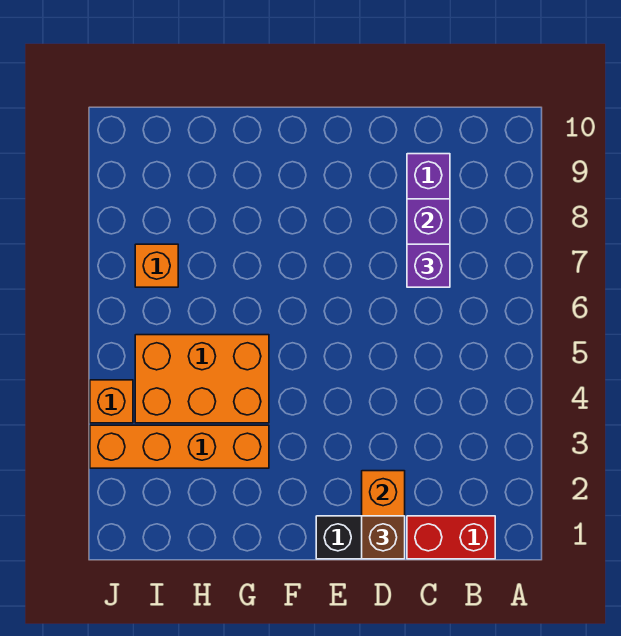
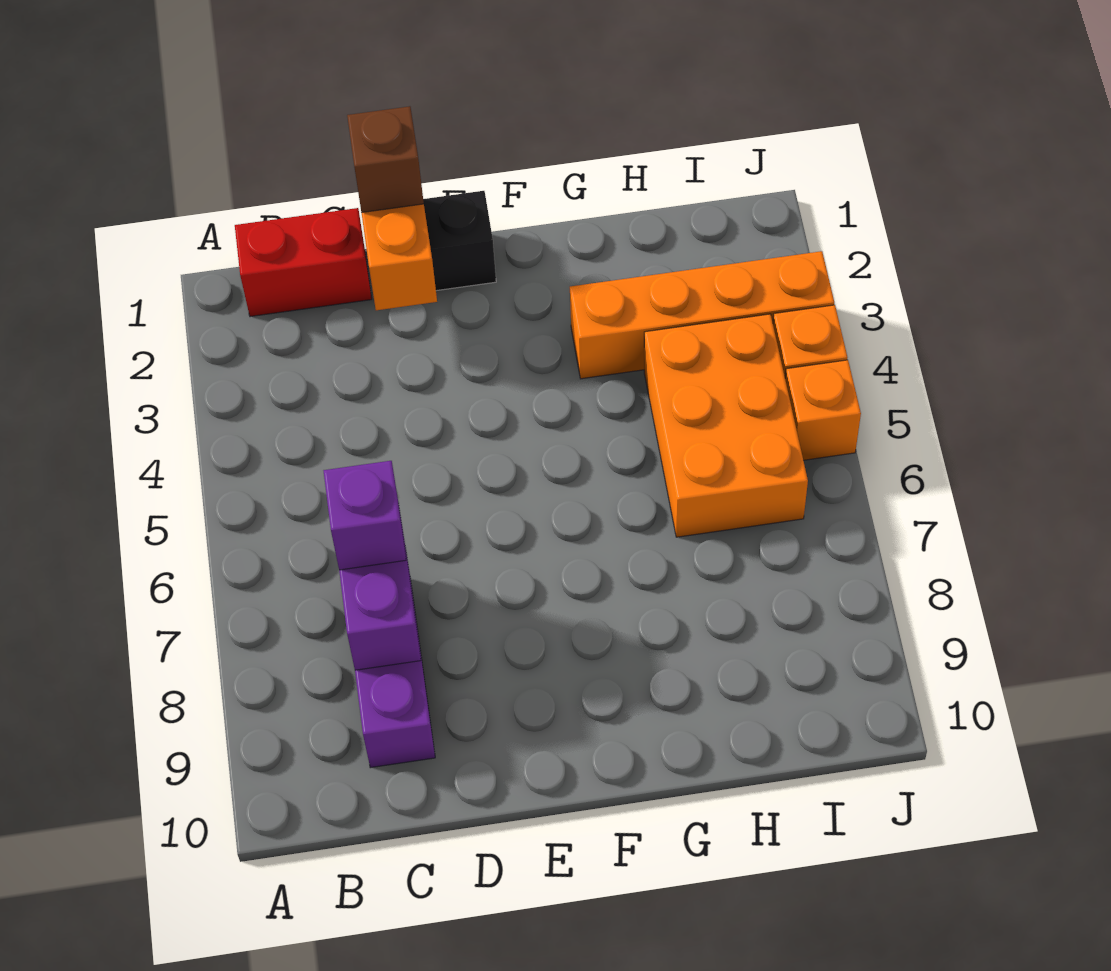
orange 2x3 brick [135,335,269,423] -> orange 2x3 brick turned to [644,314,808,537]
orange 1x1 brick [135,244,178,287] -> orange 1x1 brick moved to [785,360,861,460]

